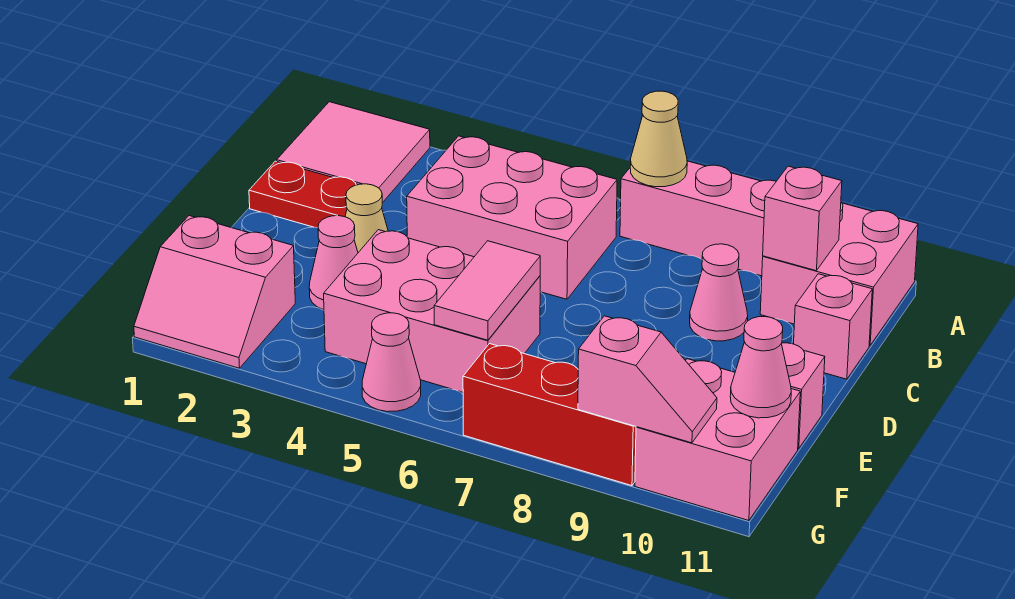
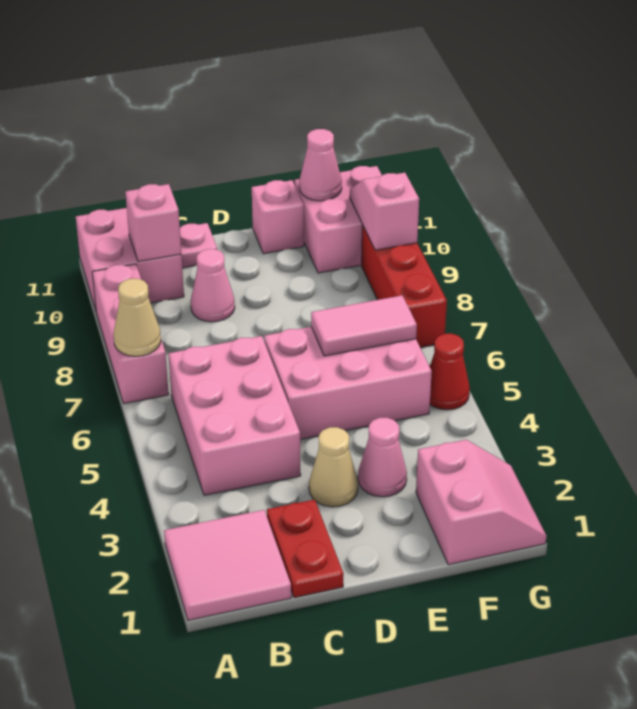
pink 1x1 brick [794,274,872,379] -> pink 1x1 plate [180,223,217,268]
pink 2x3 brick [324,230,540,392] -> pink 2x3 brick turned to [264,327,432,439]
pink 1x1 cone [362,313,421,412] -> red 1x1 cone [430,334,470,410]

